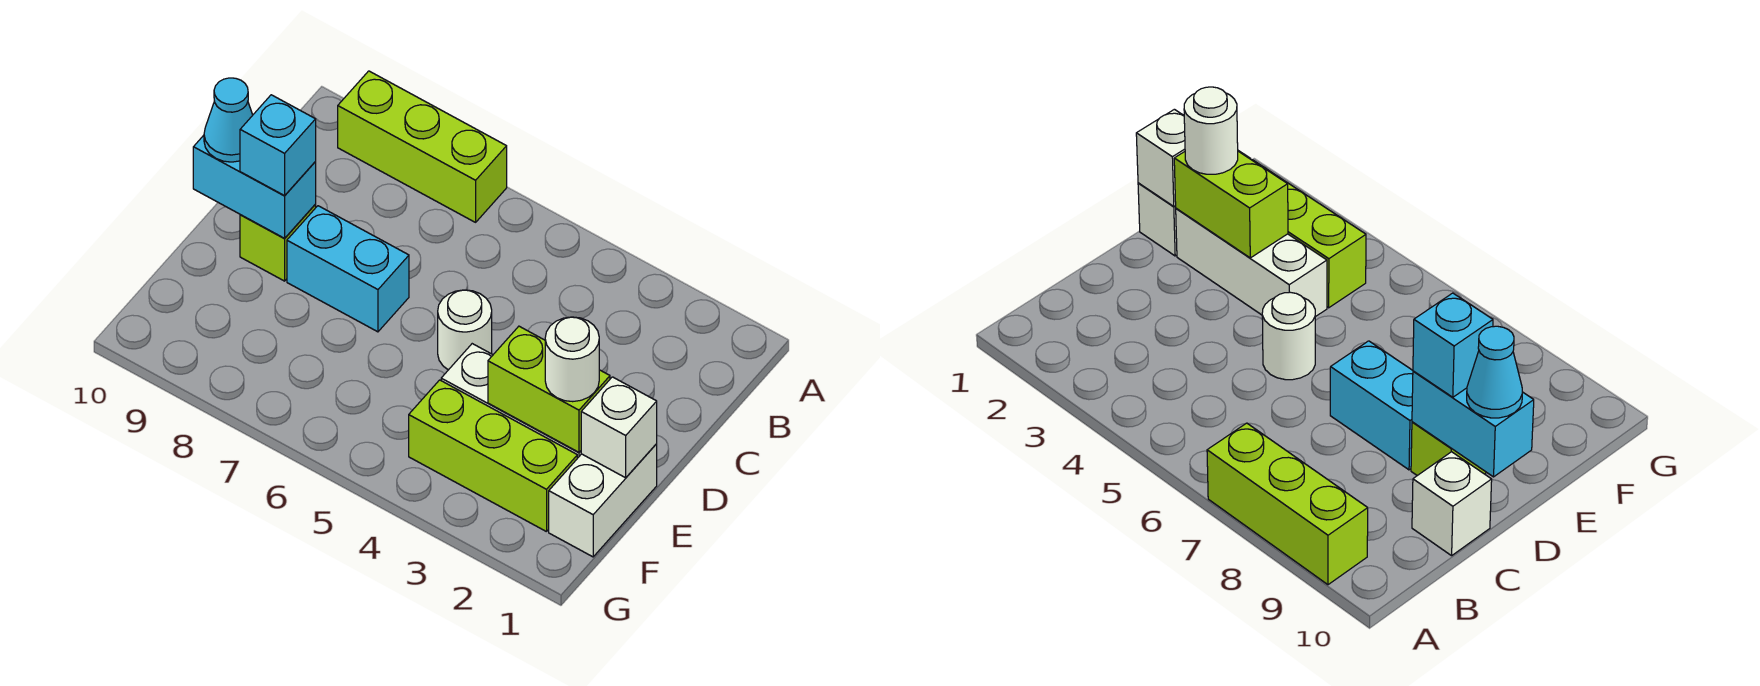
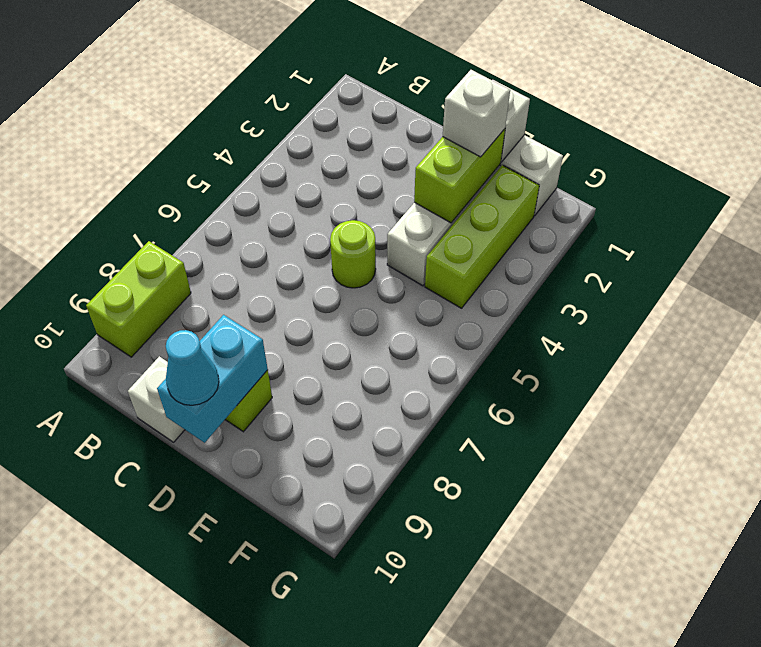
lime 1x3 brick [338,71,507,222] -> lime 1x2 brick [86,241,191,357]
white 1x1 round brick [438,290,492,370] -> lime 1x1 round brick [330,220,376,288]
cyan 1x2 brick [287,206,409,332] -> none
cyan 1x1 brick [240,95,316,196] -> none
white 1x1 round brick [545,317,599,402] -> white 1x1 brick [443,70,510,157]

